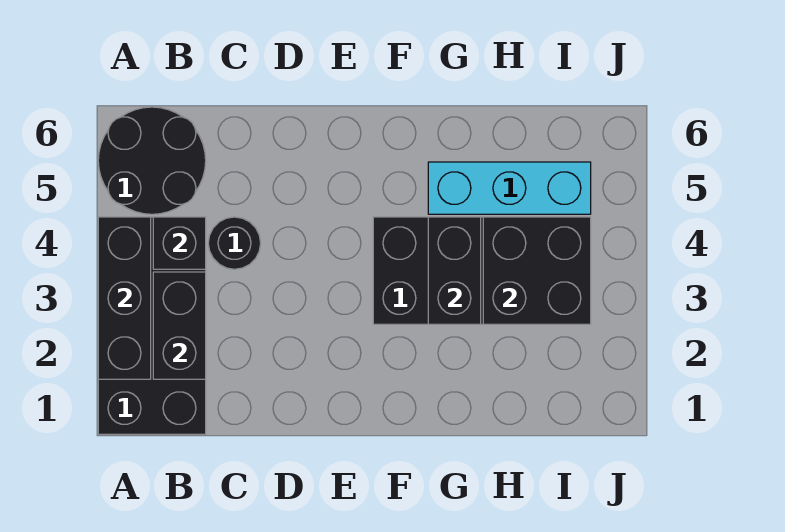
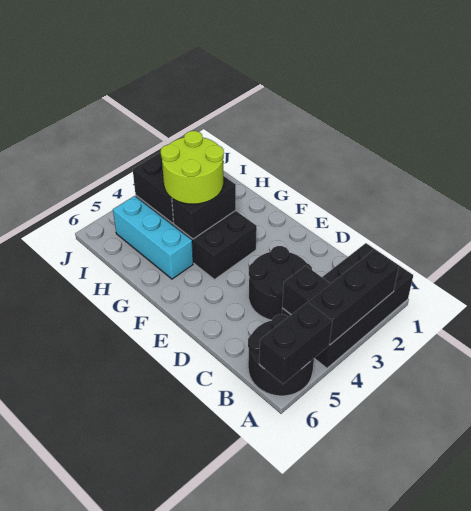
black 1x2 brick [153,272,206,379] -> black 1x2 brick moved to [259,302,332,384]
black 1x1 round brick [208,217,261,269] -> black 2x2 round brick [249,246,312,320]
none -> lime 2x2 round brick [161,131,224,204]

